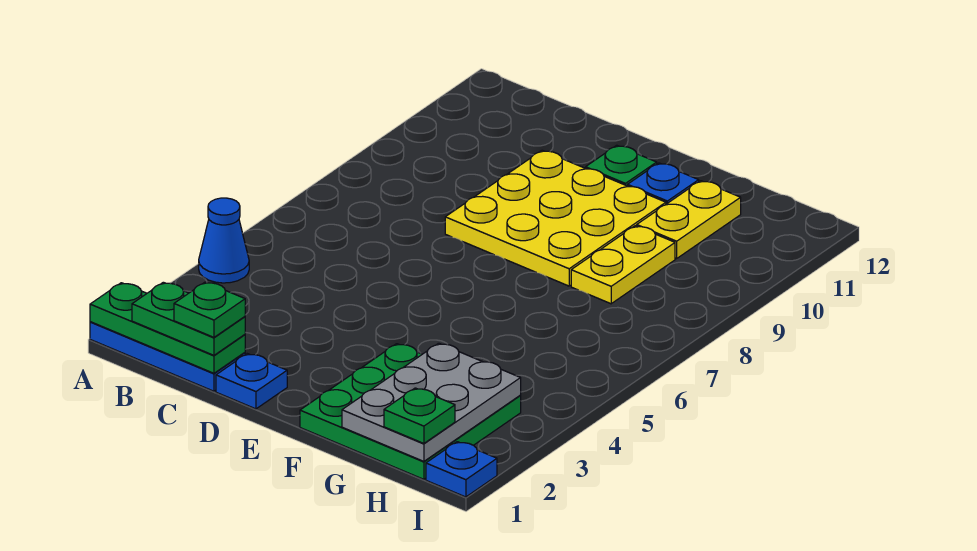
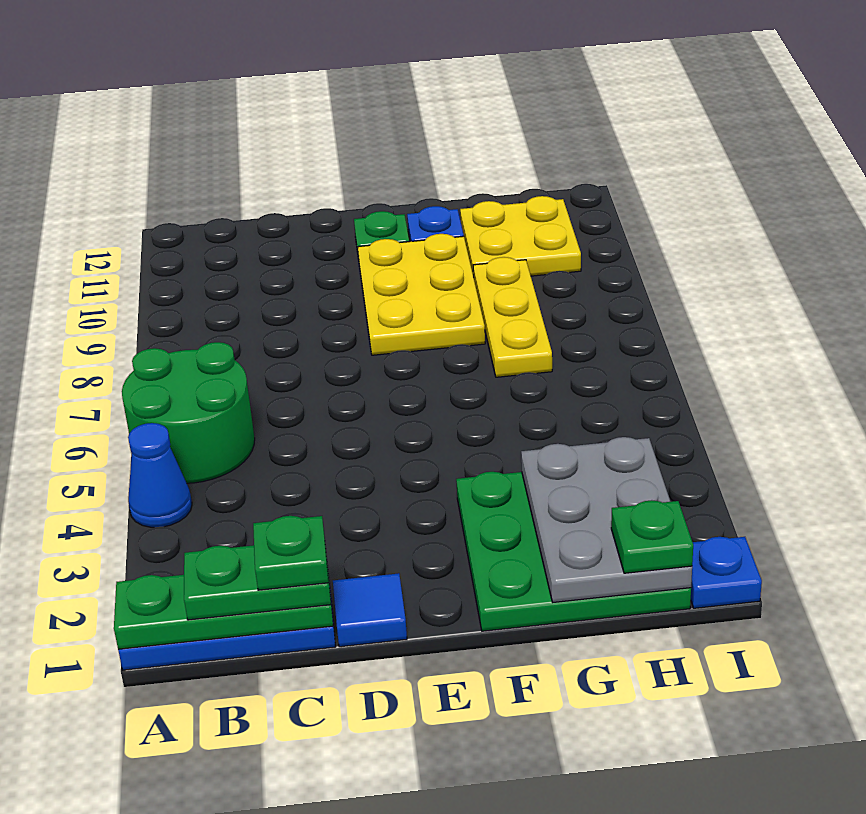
none -> green 2x2 round brick [122,342,255,483]
blue 1x1 plate [216,354,287,409] -> blue 1x1 tile [333,573,407,647]
yellow 3x3 plate [445,150,666,286] -> yellow 2x3 plate [358,234,485,355]
yellow 1x2 plate [571,226,675,304] -> yellow 1x3 plate [473,257,552,377]
yellow 1x2 plate [637,181,741,259] -> yellow 2x2 plate [460,196,581,277]

